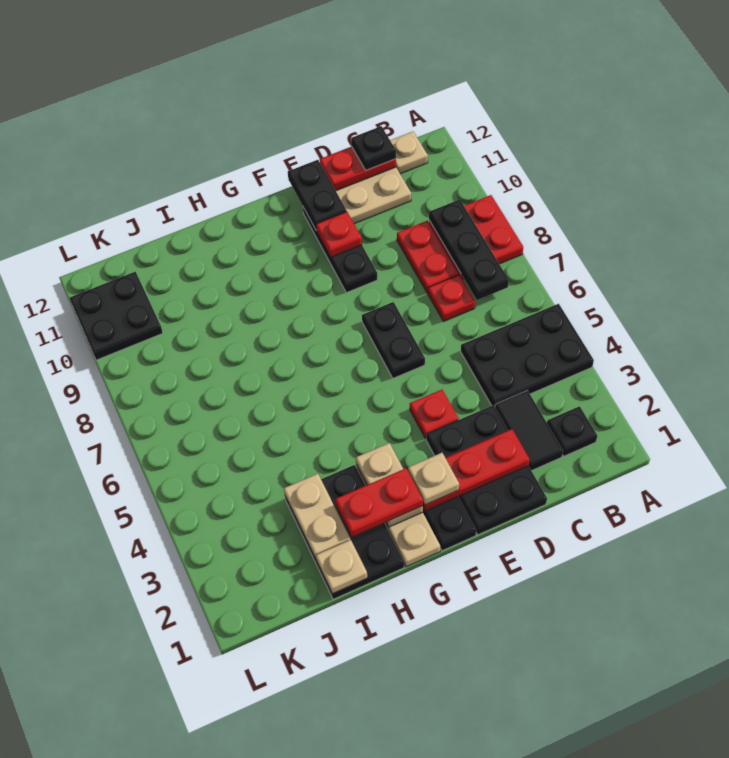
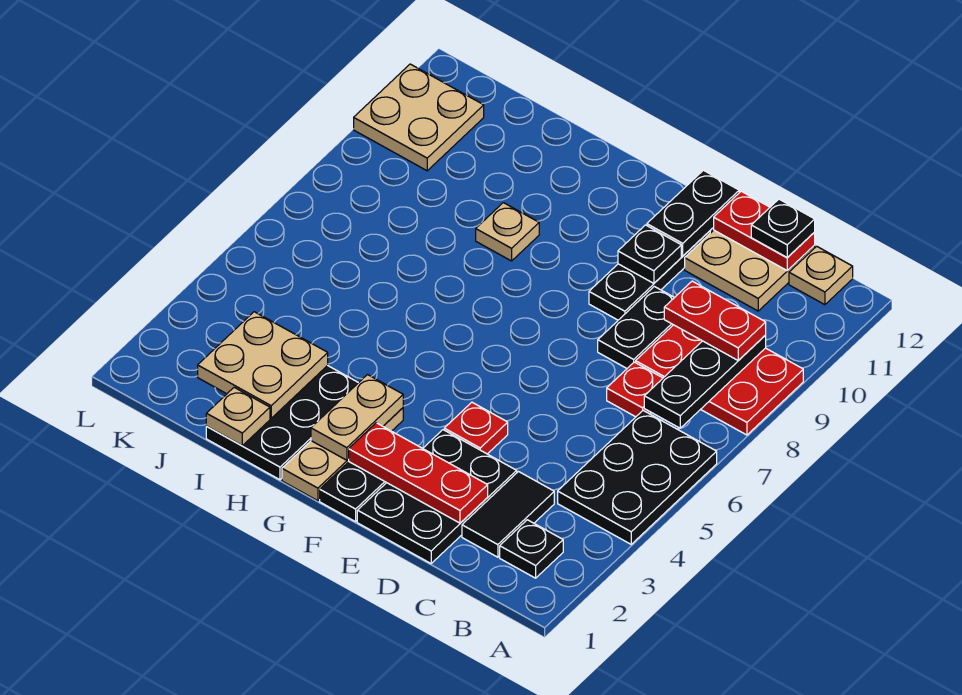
black 2x3 plate [461,304,594,406] -> black 2x3 plate turned to [558,411,717,544]
black 1x2 plate [362,302,425,378] -> black 1x2 plate moved to [598,286,674,368]
red 1x1 plate [316,212,362,257] -> black 1x1 plate [618,225,681,283]
tan 1x1 plate [408,453,459,505] -> tan 1x1 plate moved to [476,203,539,261]
red 1x2 plate [335,468,423,537] -> red 1x2 plate moved to [664,281,766,360]
tan 1x2 plate [284,474,350,558] -> tan 2x2 plate [198,312,328,418]
black 2x2 plate [69,272,163,360] -> tan 2x2 plate [354,64,484,171]

